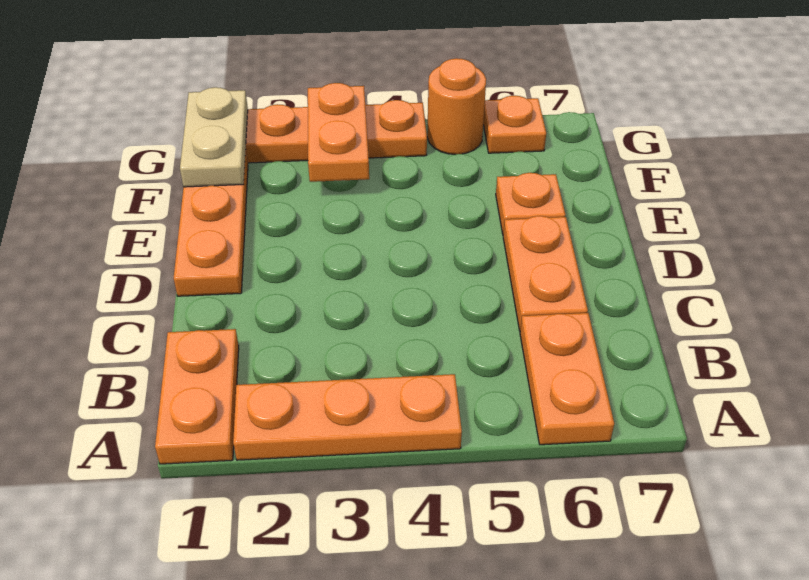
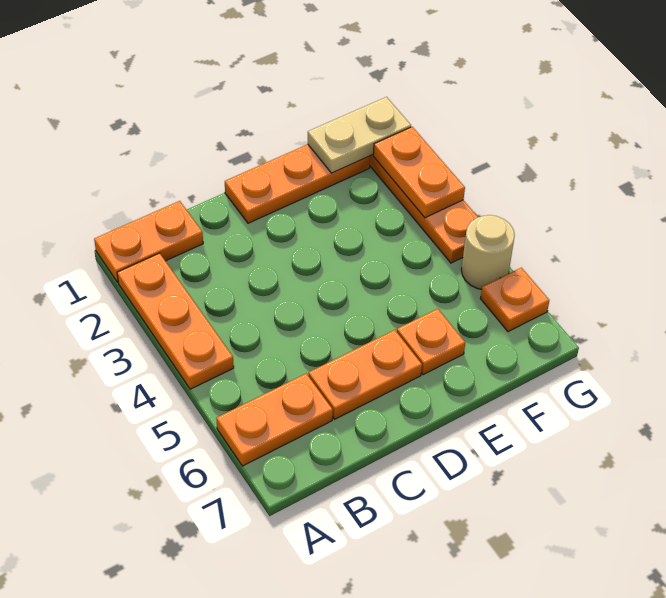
orange 1x2 plate [308,83,369,182] -> orange 1x2 plate turned to [373,127,465,218]
orange 1x1 round brick [427,58,486,154] -> tan 1x1 round brick [461,215,515,289]

